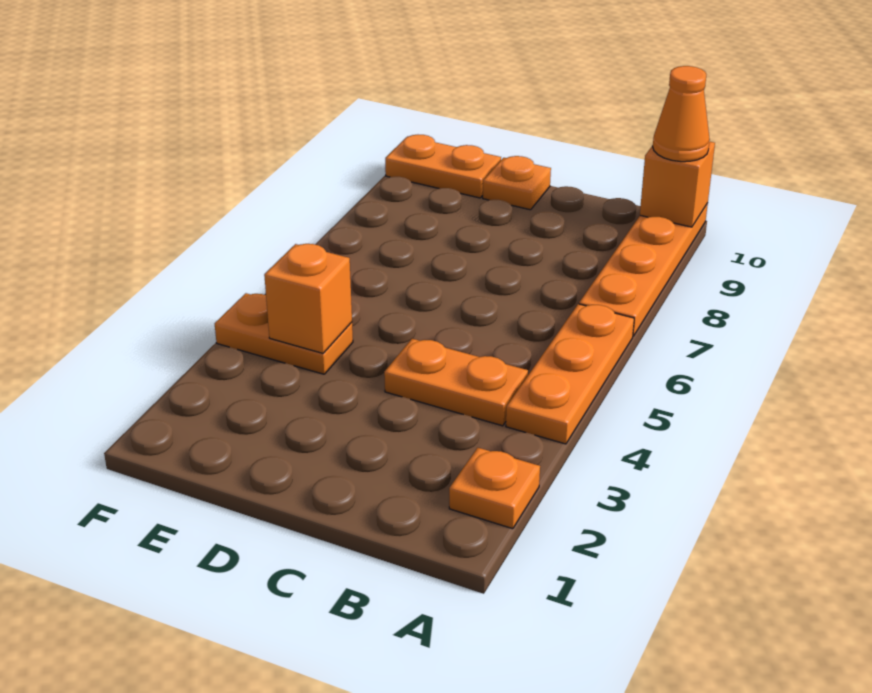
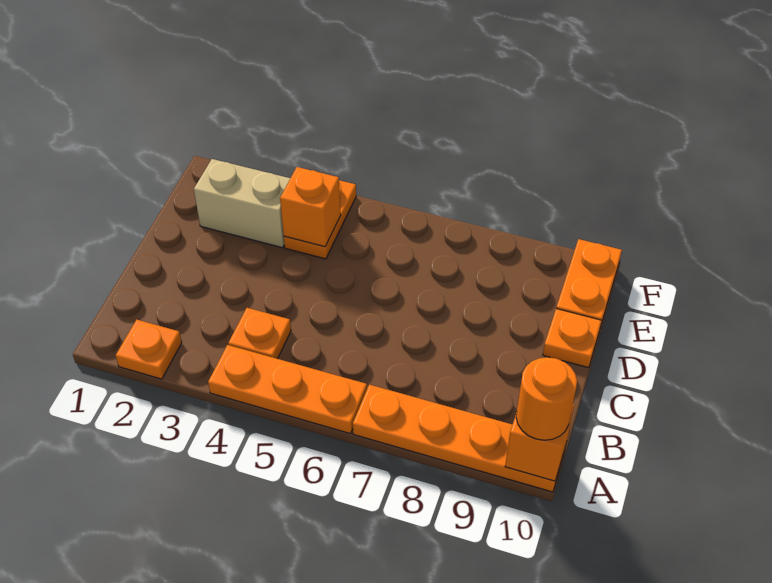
orange 1x1 cone [653,66,710,162] -> orange 1x1 round brick [516,357,577,440]
orange 1x2 plate [384,339,528,426] -> orange 1x1 plate [228,308,291,359]
none -> tan 1x2 brick [194,159,290,248]

